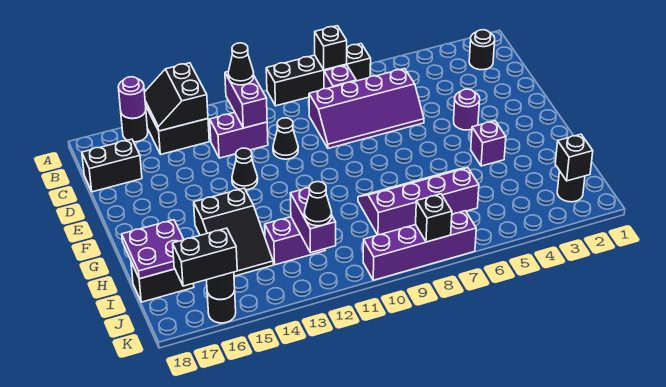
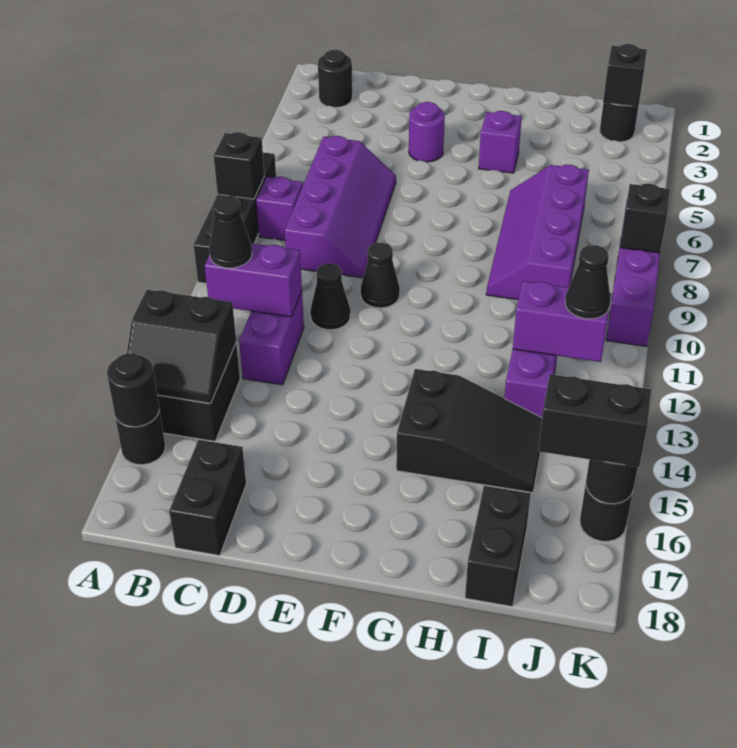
purple 1x1 round brick [118,77,146,118] -> black 1x1 round brick [107,353,159,427]
black 1x1 cone [232,148,258,190] -> black 1x1 cone moved to [361,243,400,308]
purple 2x2 plate [122,220,184,279] -> none
black 1x2 brick [173,228,237,286] -> black 1x2 brick turned to [538,374,651,467]

